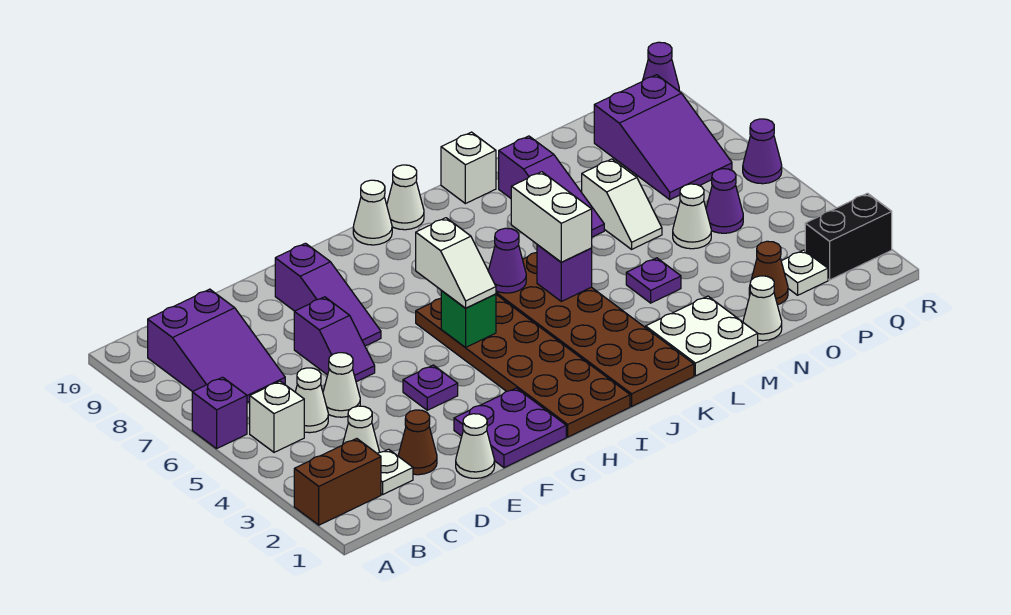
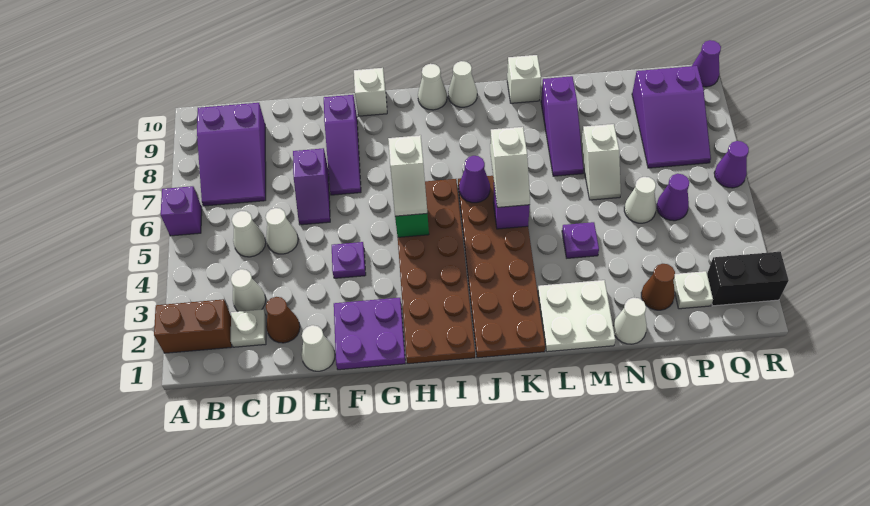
white 1x1 brick [250,381,304,452] -> white 1x1 brick moved to [354,68,387,116]
white 1x2 brick [511,172,592,262] -> white 1x2 slope [490,127,530,207]

